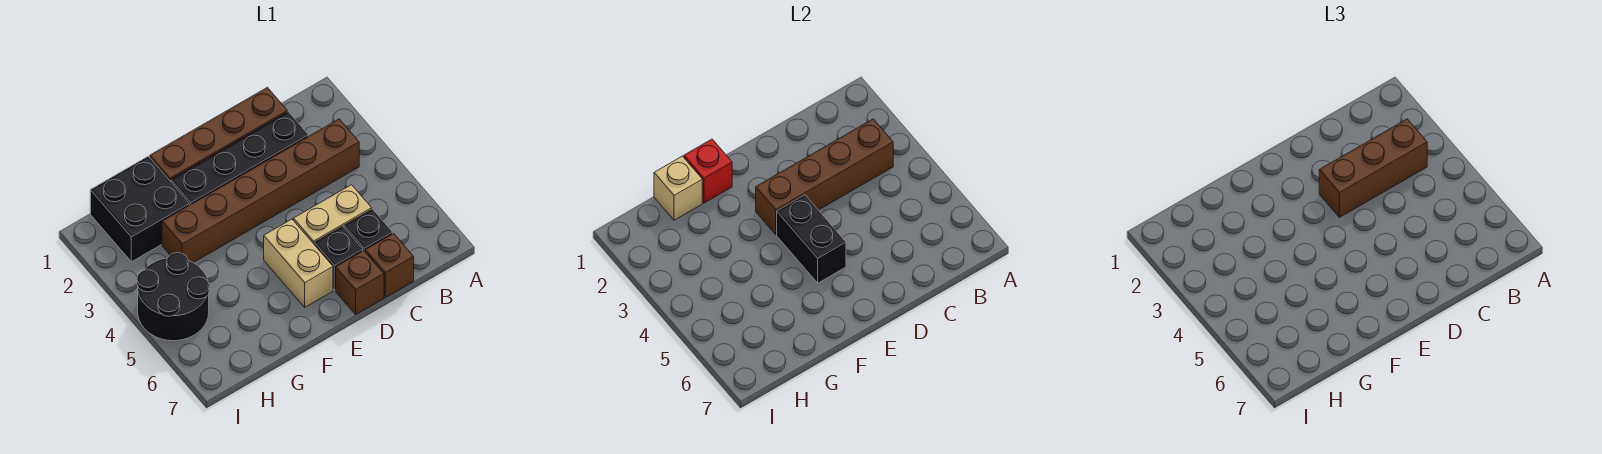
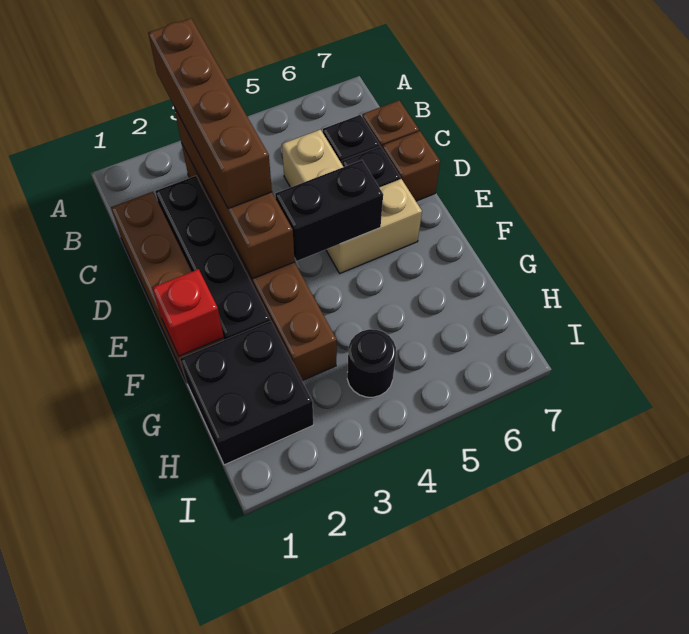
brown 1x3 brick [1319,119,1427,217] -> brown 1x4 brick [148,18,272,209]
tan 1x1 brick [654,156,702,220] -> none
black 2x2 round brick [137,253,209,341] -> black 1x1 round brick [347,329,396,397]

